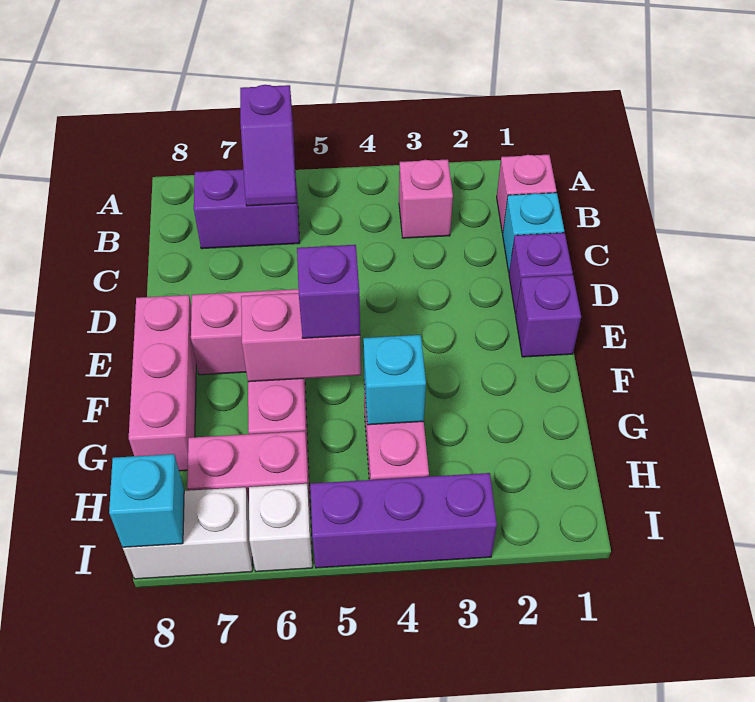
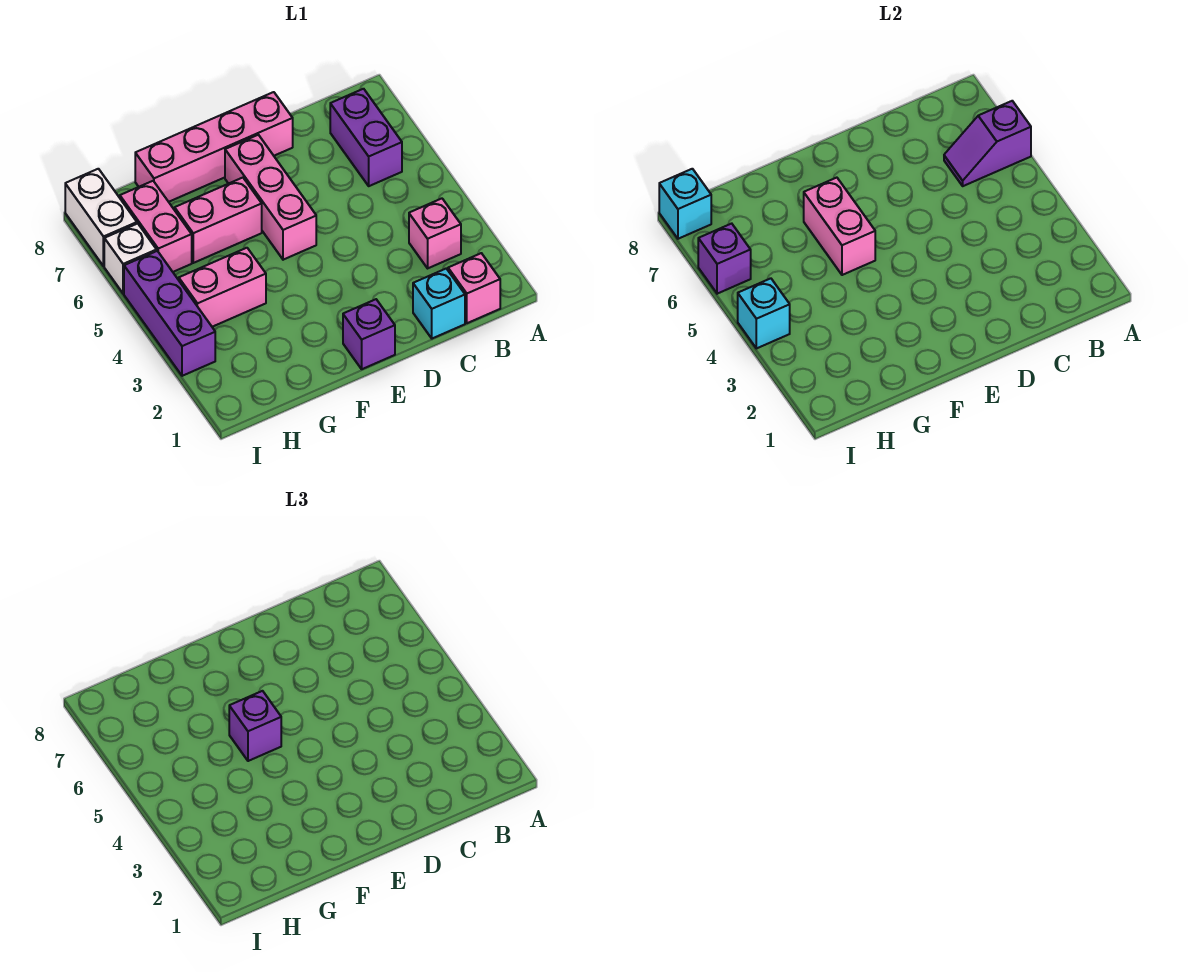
purple 1x1 brick [509,233,573,314] -> purple 1x1 brick moved to [698,224,751,294]
pink 1x3 brick [129,295,196,471] -> pink 1x4 brick [135,92,293,202]
cyan 1x1 brick [363,335,426,425] -> cyan 1x1 brick moved to [738,278,790,348]

